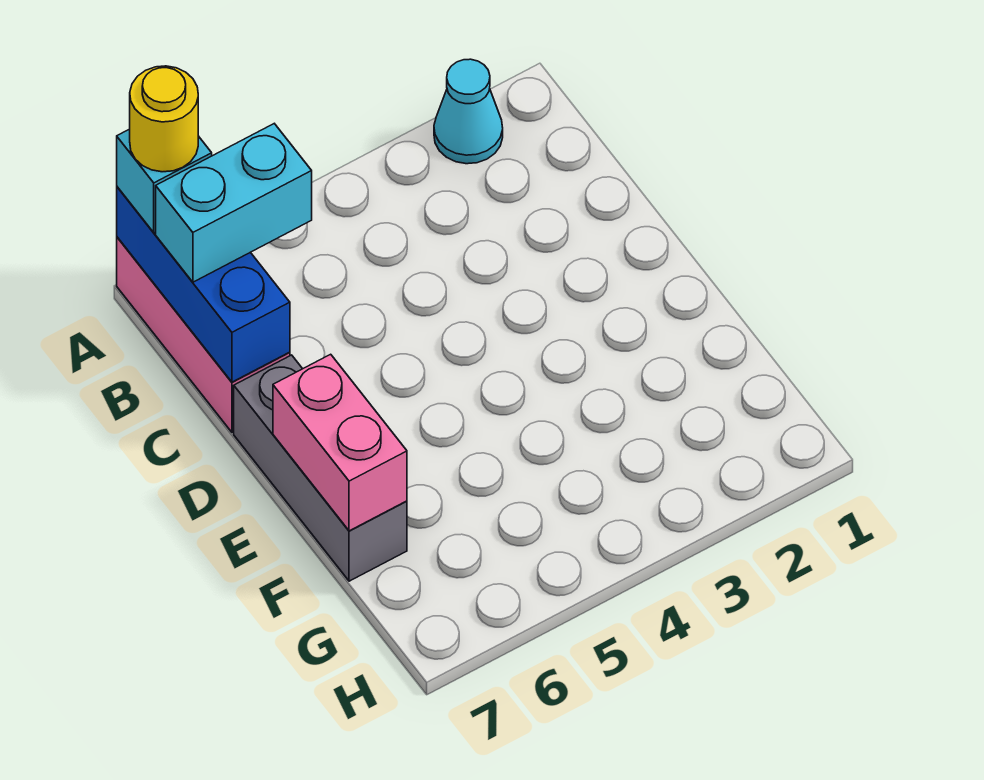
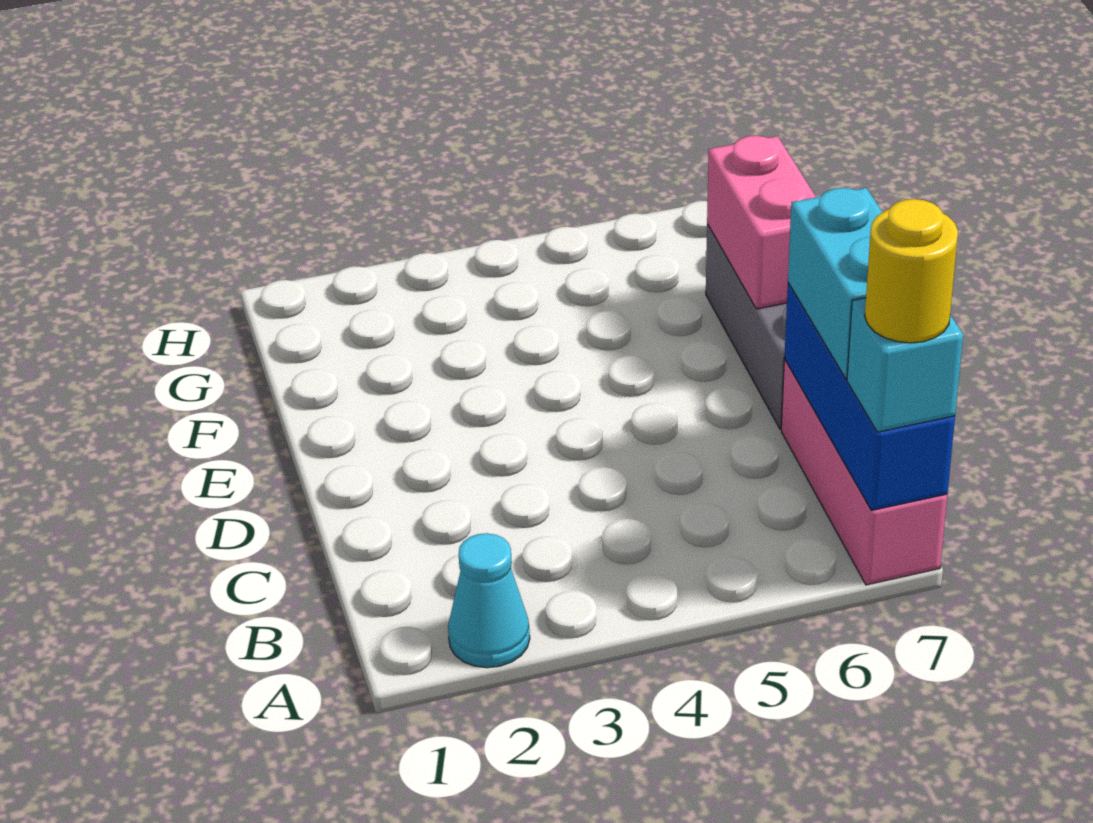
cyan 1x2 brick [156,124,312,282] -> cyan 1x2 brick turned to [788,188,883,379]

